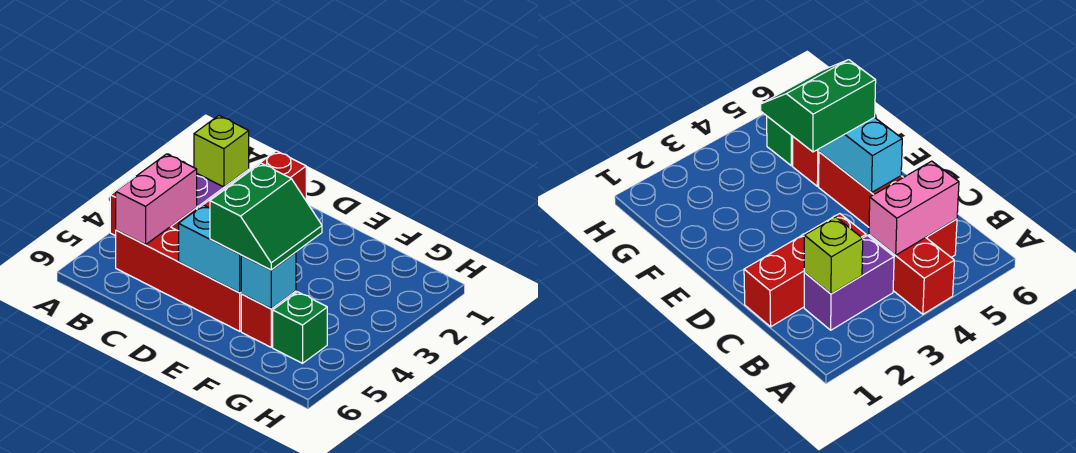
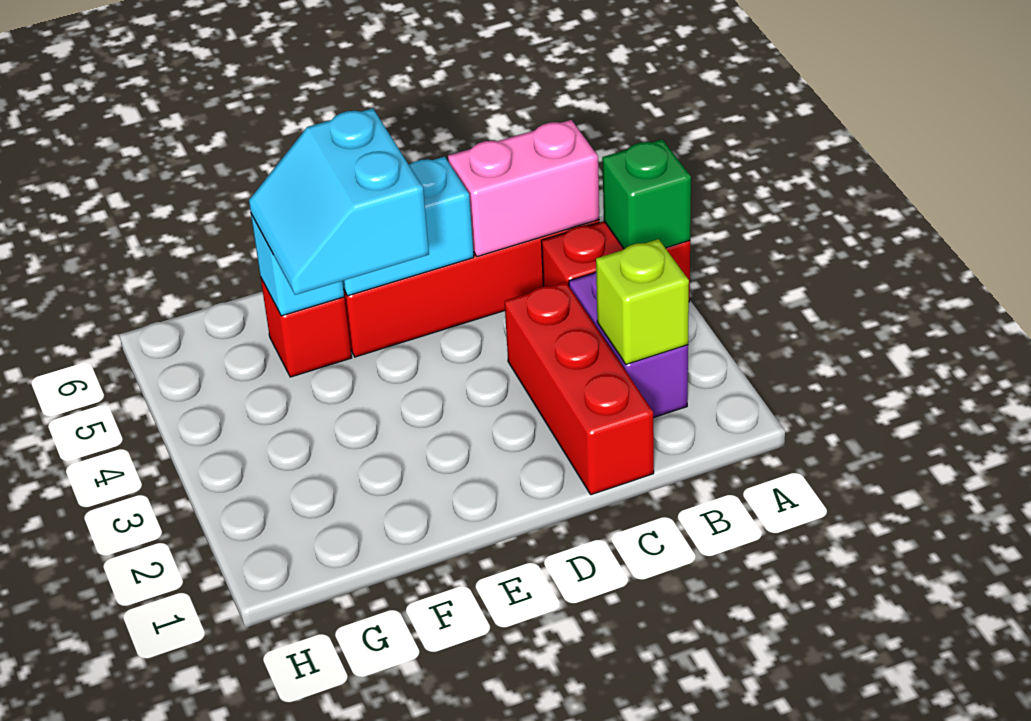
pink 1x2 brick [116,154,197,245] -> pink 1x2 brick turned to [448,120,599,257]
green 2x2 slope [210,163,322,270] -> cyan 2x2 slope [249,108,429,295]
green 1x1 brick [273,292,327,363] -> green 1x1 brick moved to [602,140,691,249]

